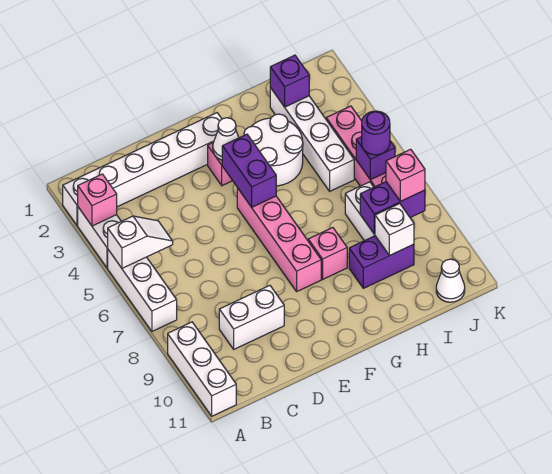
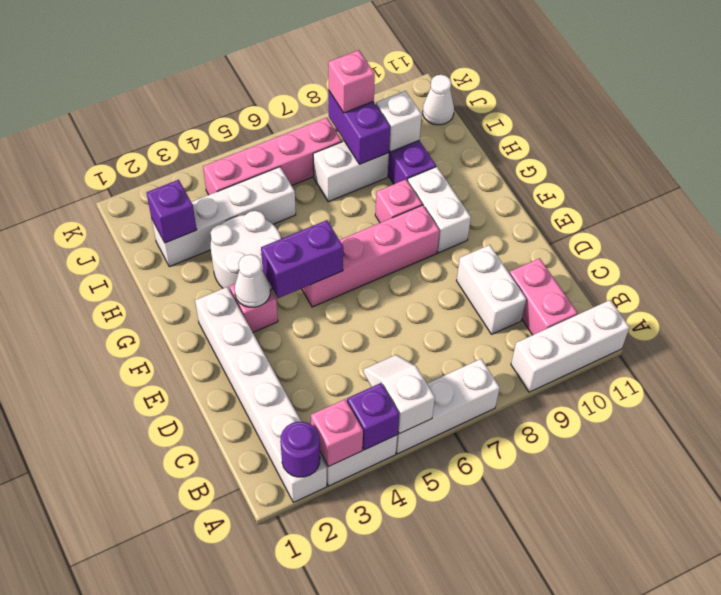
none -> pink 1x2 brick [509,258,578,335]
none -> white 1x2 brick [408,167,471,253]
purple 1x1 brick [356,137,395,180] -> purple 1x1 brick moved to [347,383,399,450]
purple 1x1 round brick [362,111,390,155] -> purple 1x1 round brick moved to [280,422,320,477]

